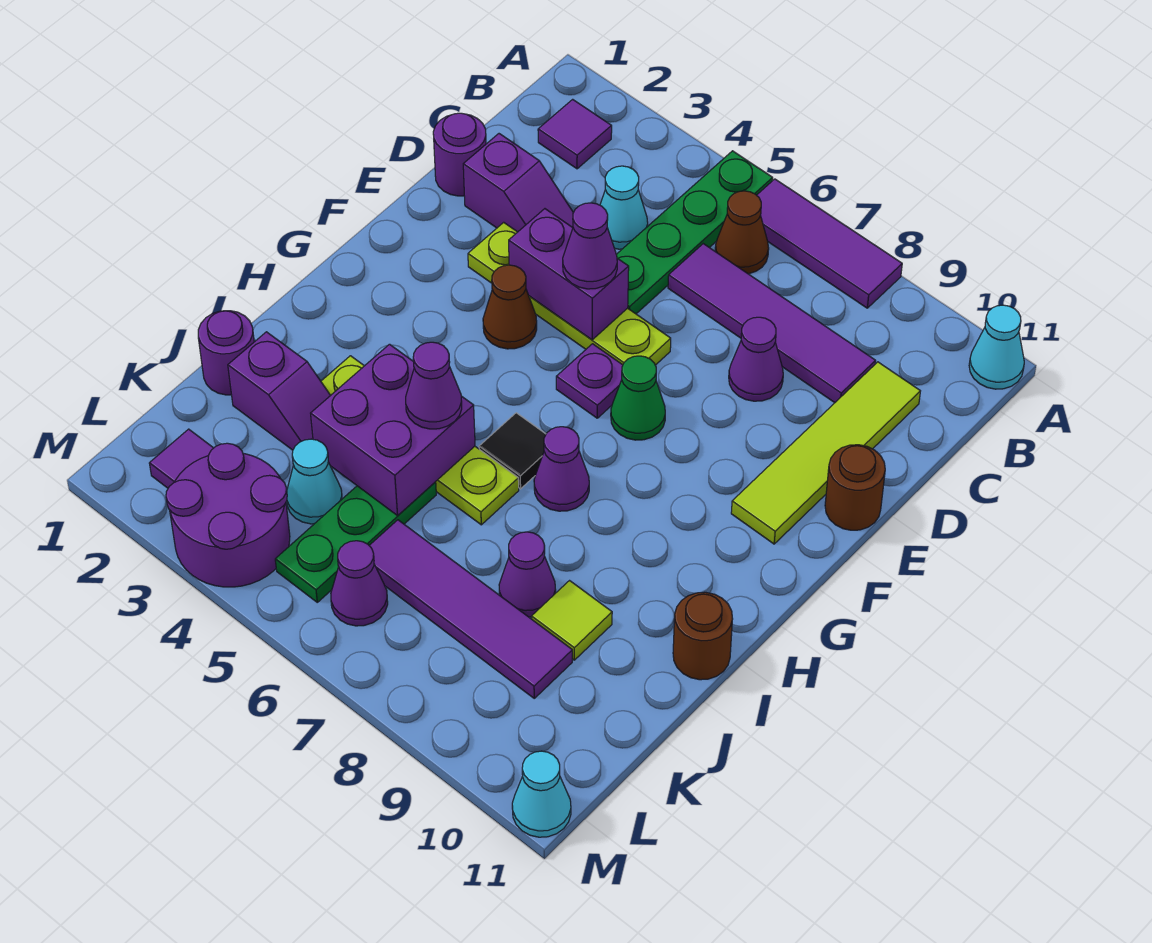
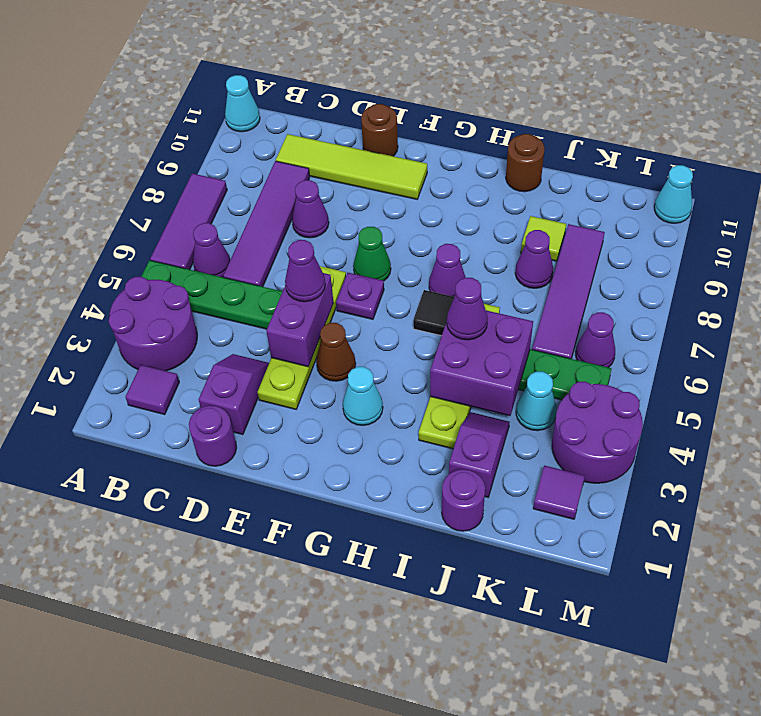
none -> purple 2x2 round brick [109,277,197,371]
brown 1x1 cone [715,191,769,274] -> purple 1x1 cone [193,223,230,277]
cyan 1x1 cone [600,166,648,249] -> cyan 1x1 cone moved to [343,367,383,425]

